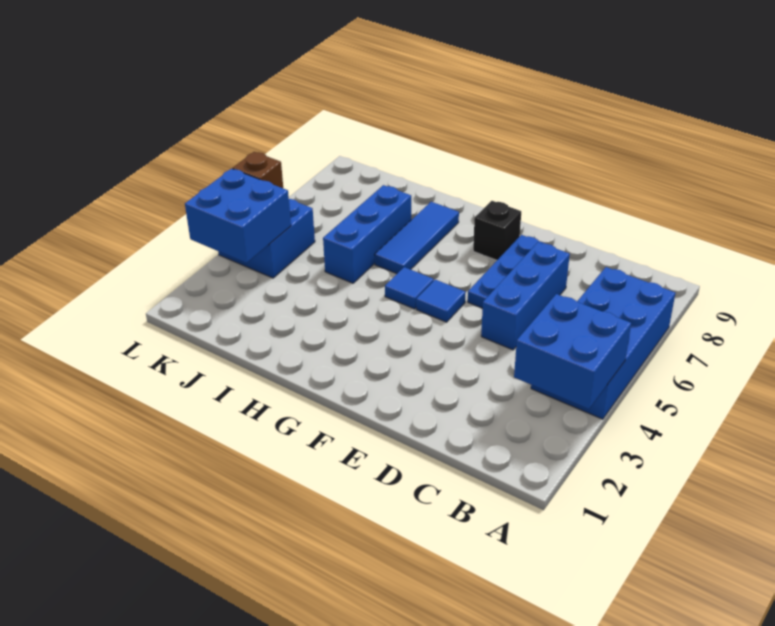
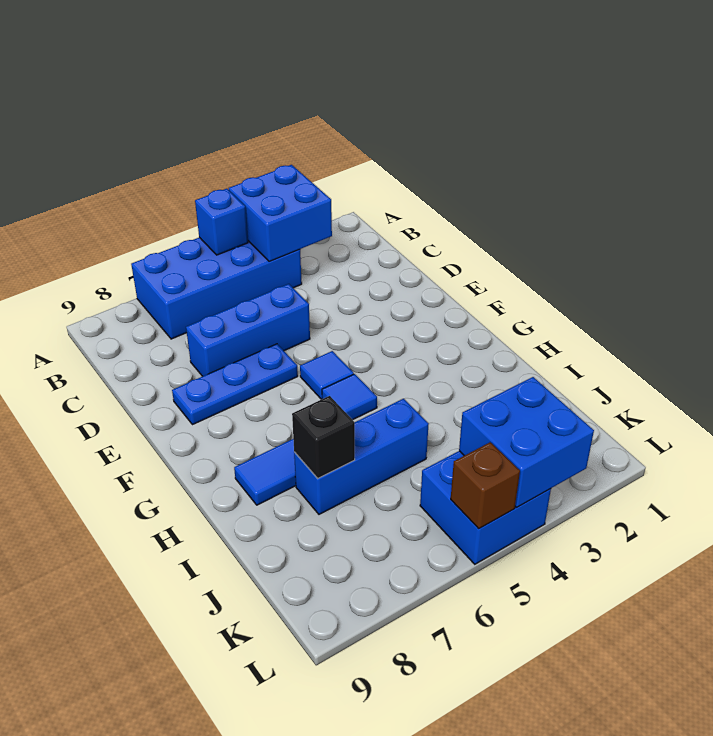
none -> blue 1x1 brick [195,189,248,255]
black 1x1 brick [473,201,521,260] -> black 1x1 brick moved to [292,396,355,478]

